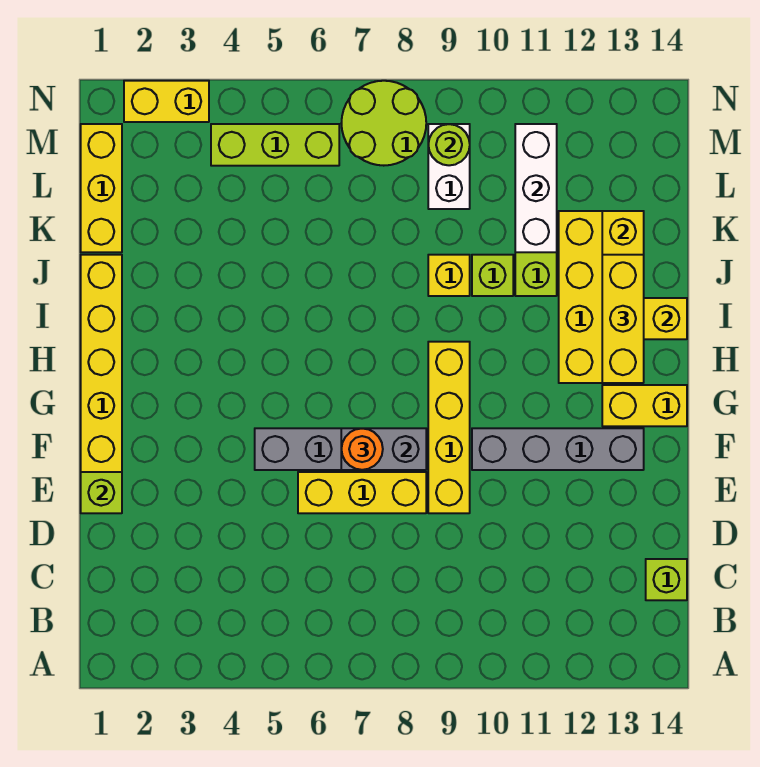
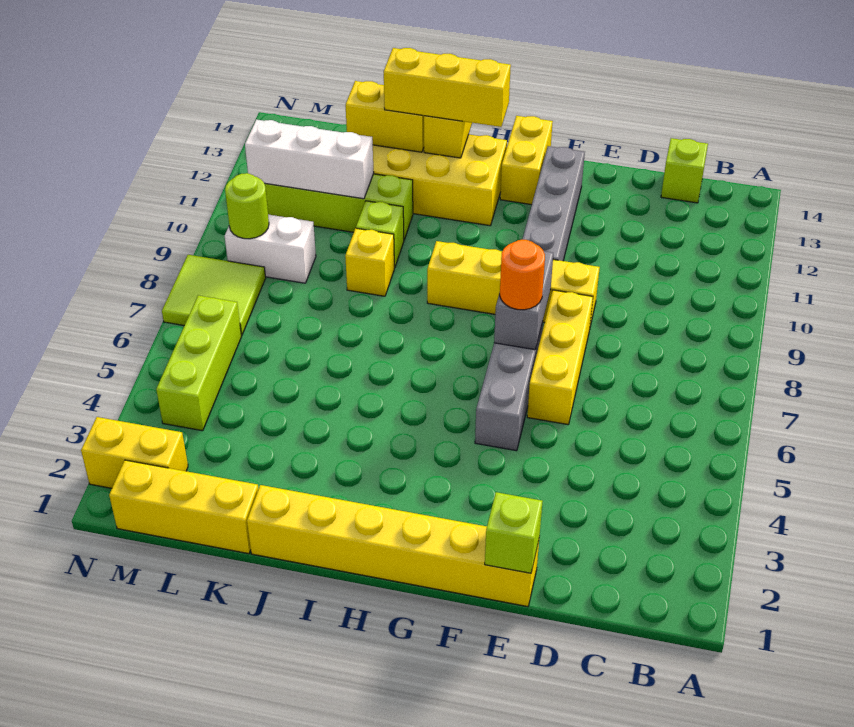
lime 2x2 round brick [341,81,426,166] -> lime 2x2 tile [162,255,266,335]
yellow 1x2 brick [124,81,209,122] -> yellow 1x2 brick turned to [81,417,188,488]

